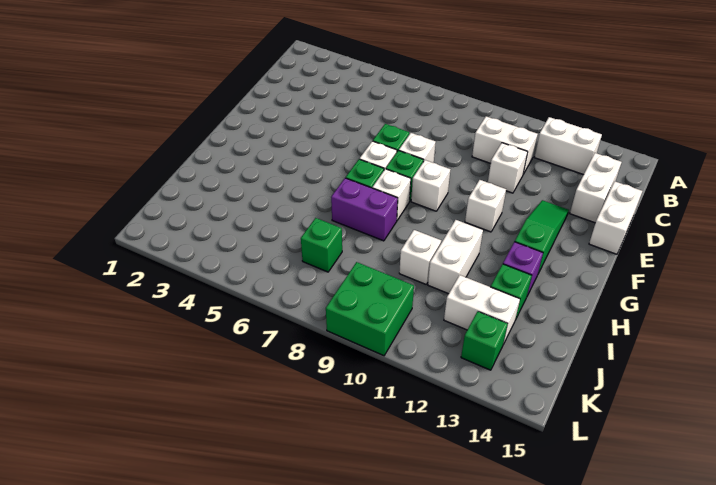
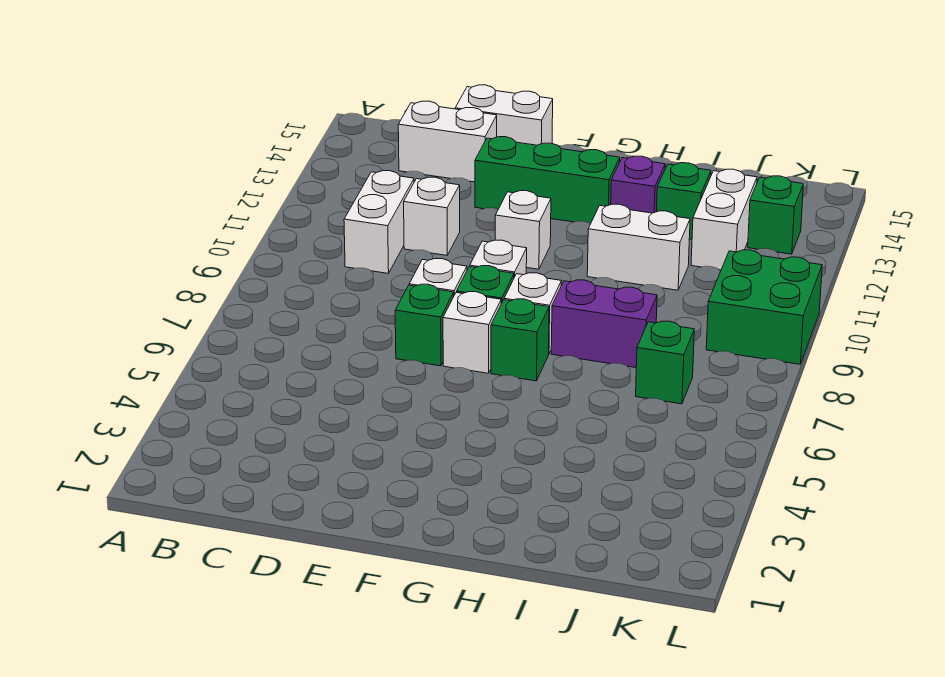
white 1x2 brick [534,117,602,175] -> none
green 1x3 slope [515,200,569,273] -> green 1x3 brick [475,137,620,223]
purple 1x2 brick [331,178,398,241] -> purple 1x2 brick turned to [551,280,657,368]
white 1x1 brick [399,230,441,284] -> none

